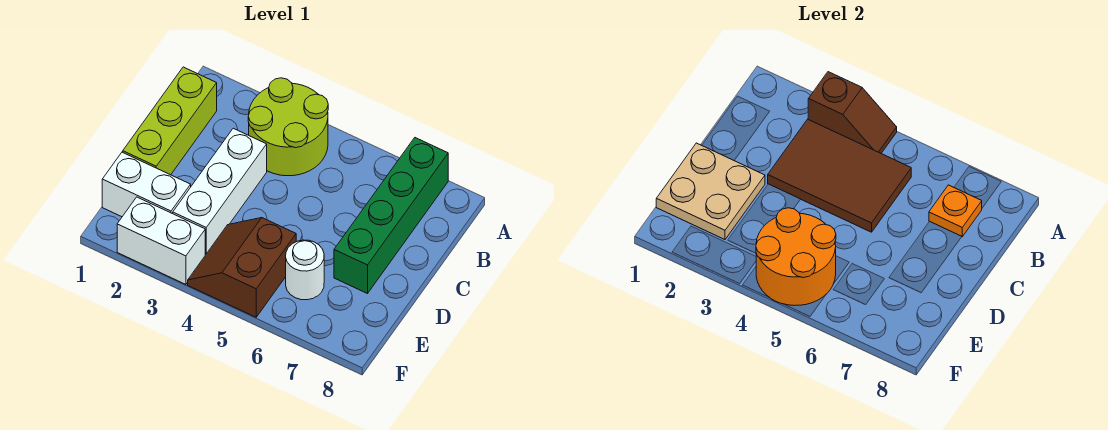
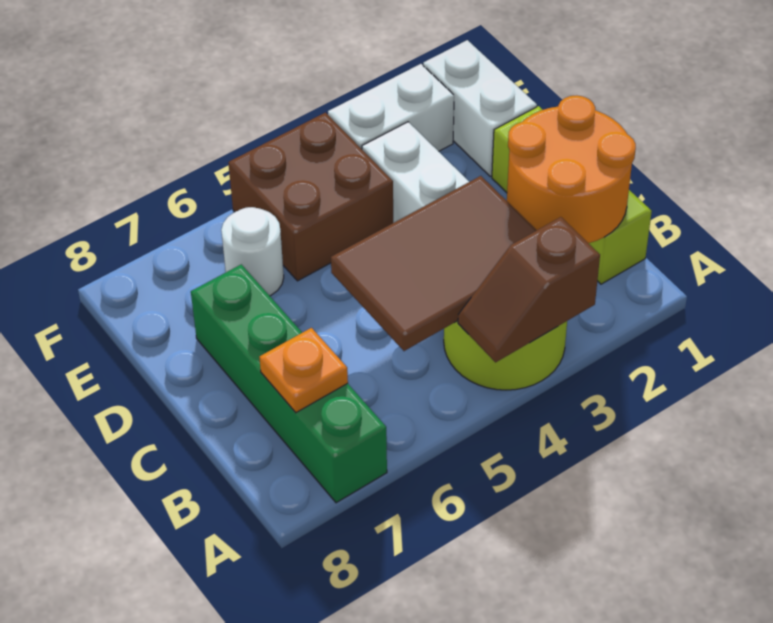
tan 2x2 plate [656,143,765,240] -> none
white 1x2 brick [102,152,191,217] -> white 1x2 brick turned to [423,40,537,176]
brown 2x2 slope [188,218,296,317] -> brown 2x2 brick [228,113,393,281]
orange 2x2 round brick [756,208,836,306] -> orange 2x2 round brick moved to [507,95,636,243]

